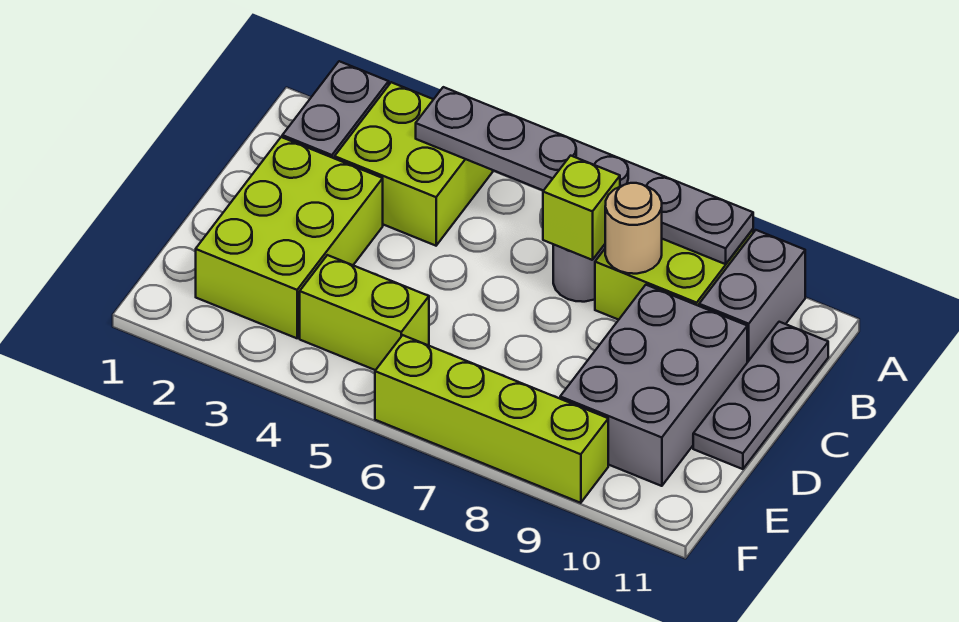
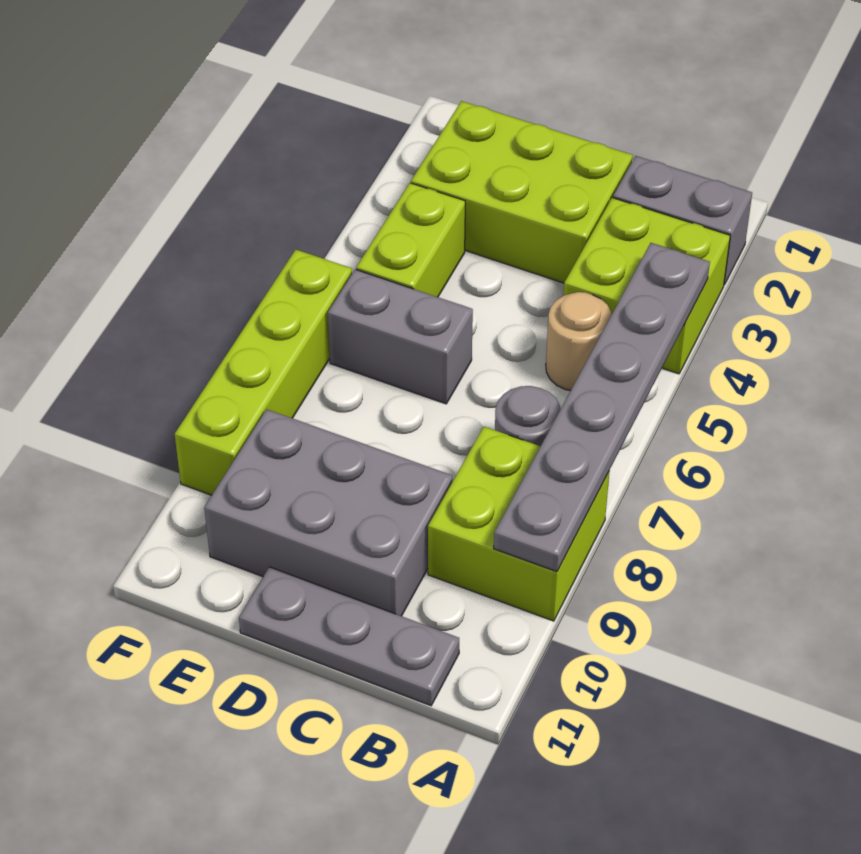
grey 1x2 brick [699,230,805,362] -> grey 1x2 brick moved to [328,269,473,404]
lime 1x1 brick [543,156,620,260] -> none
tan 1x1 round brick [605,183,662,274] -> tan 1x1 round brick moved to [546,292,612,391]

